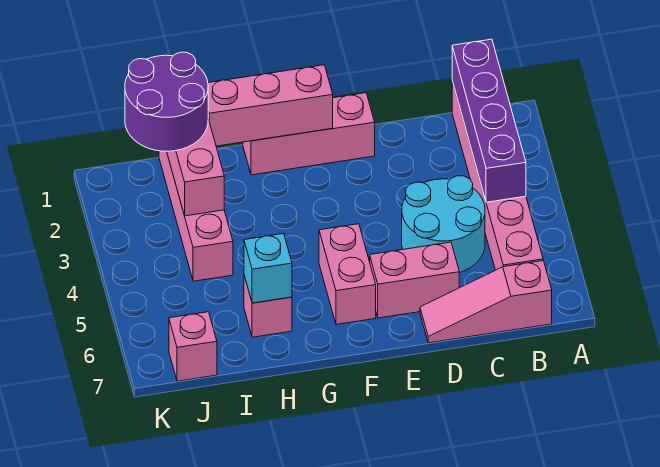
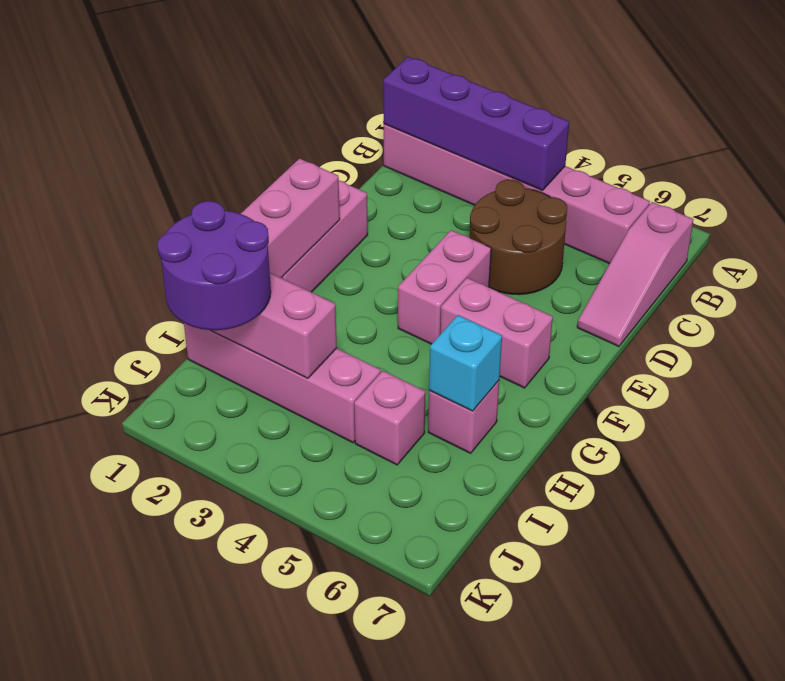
cyan 2x2 round brick [402,176,485,273] -> brown 2x2 round brick [470,179,567,295]
pink 1x2 brick [370,242,459,318] -> pink 1x2 brick moved to [398,230,491,344]
pink 1x1 brick [169,312,217,381] -> pink 1x1 brick moved to [354,371,425,465]

